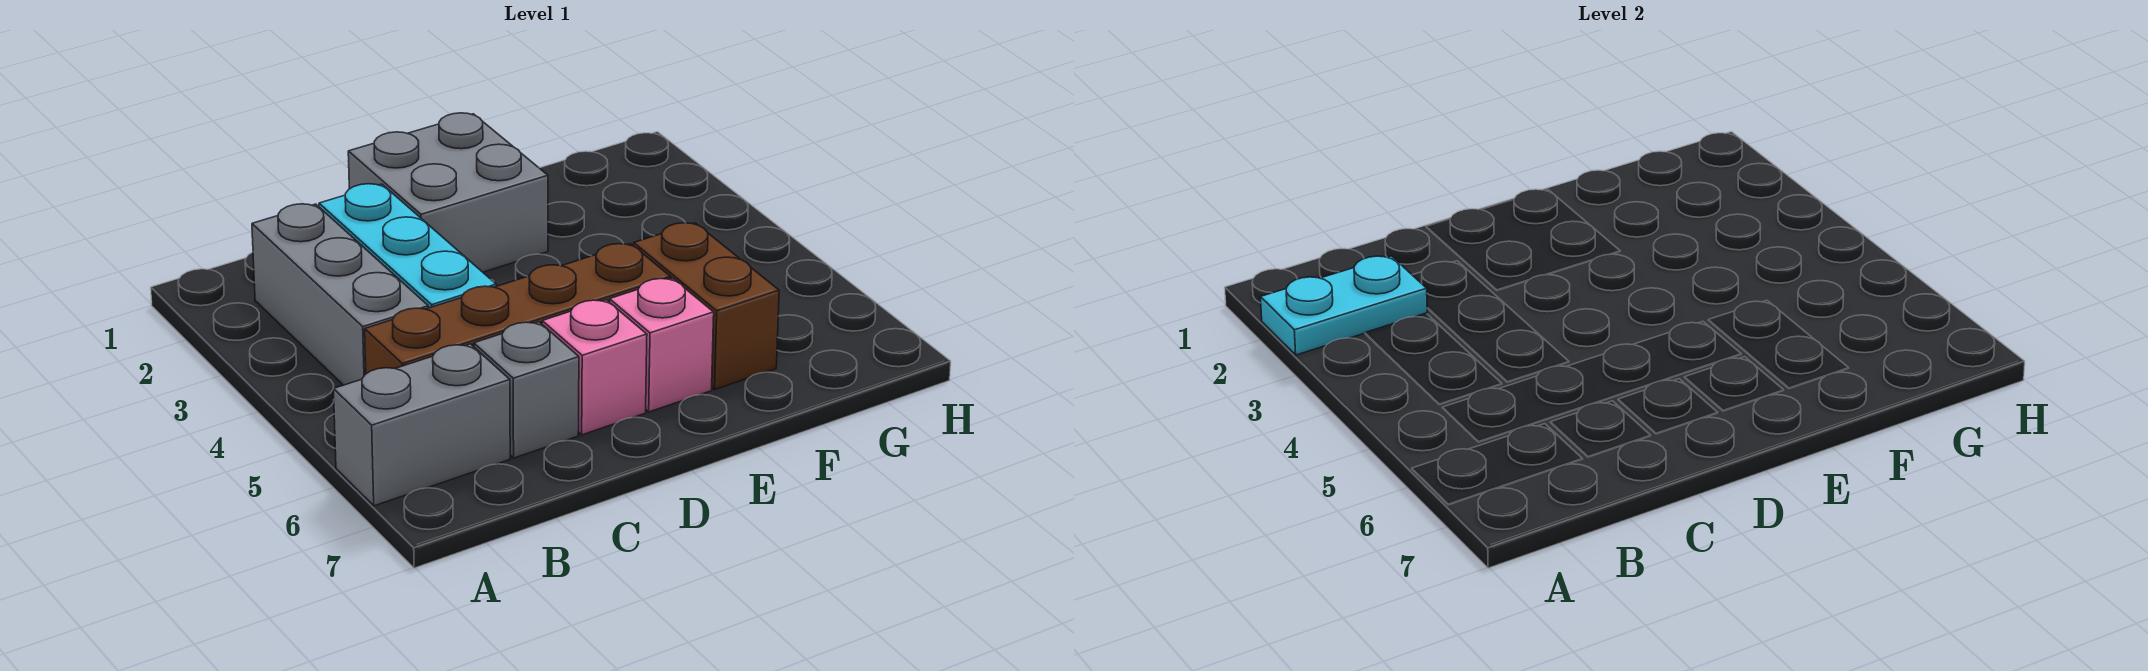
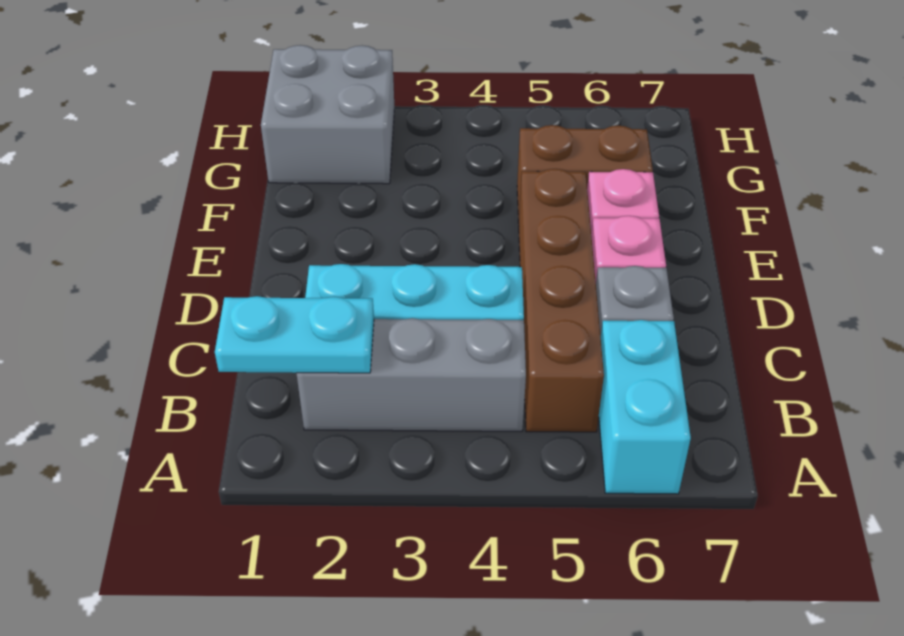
cyan 1x2 plate [1260,256,1427,355] -> cyan 1x2 plate turned to [215,296,374,373]
grey 1x2 brick [334,344,510,506] -> cyan 1x2 brick [599,320,691,494]
grey 2x2 brick [348,113,548,272] -> grey 2x2 brick moved to [261,45,394,184]

